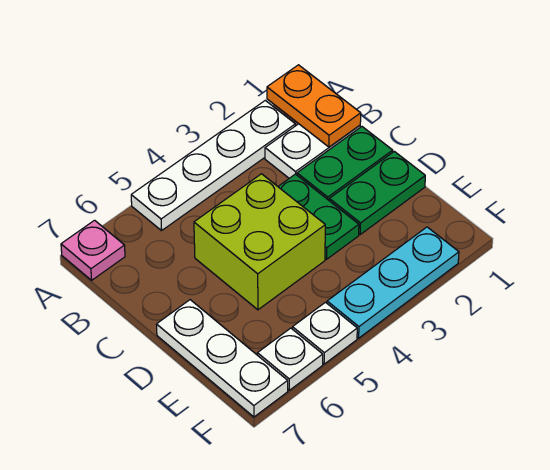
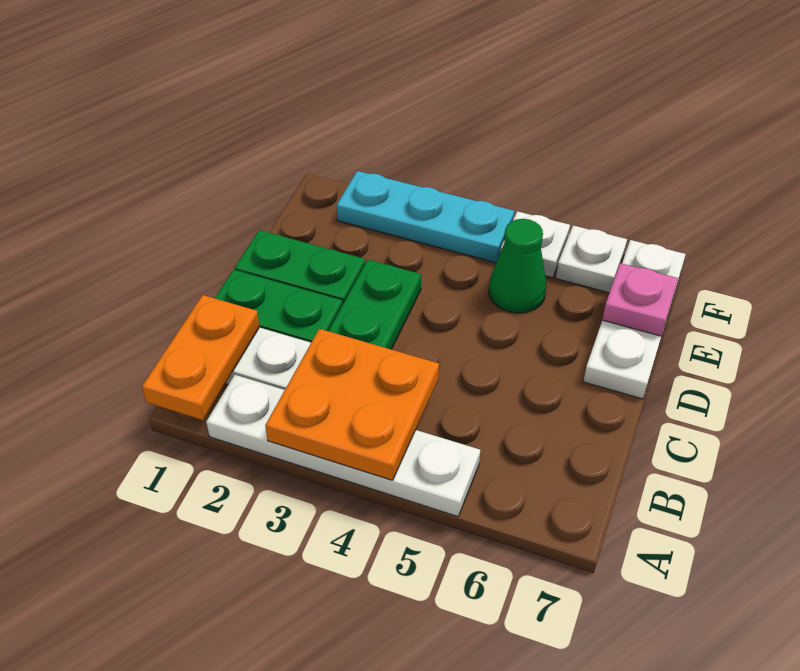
none -> orange 2x2 plate [265,329,439,480]
pink 1x1 plate [61,220,125,280] -> pink 1x1 plate moved to [602,263,678,336]
lime 2x2 brick [194,174,325,310] -> none
none -> green 1x1 cone [489,219,547,313]

